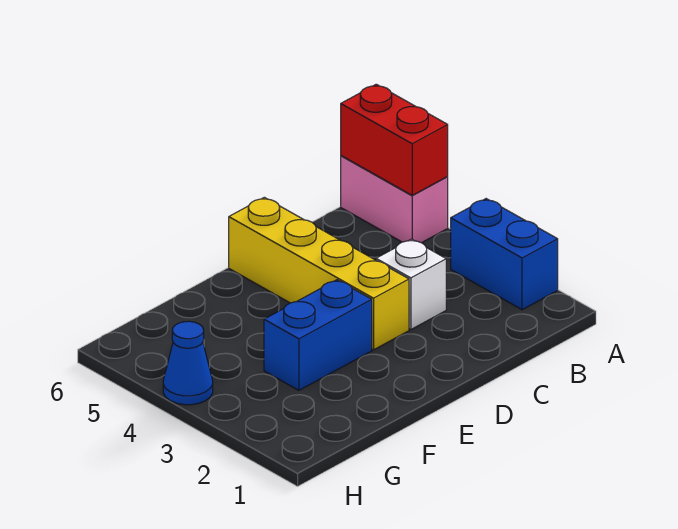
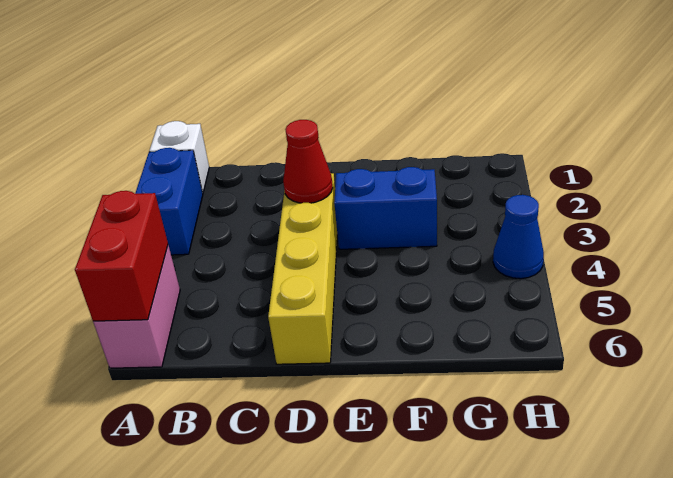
white 1x1 brick [376,239,446,330] -> white 1x1 brick moved to [149,121,209,193]
none -> red 1x1 cone [283,120,333,203]

